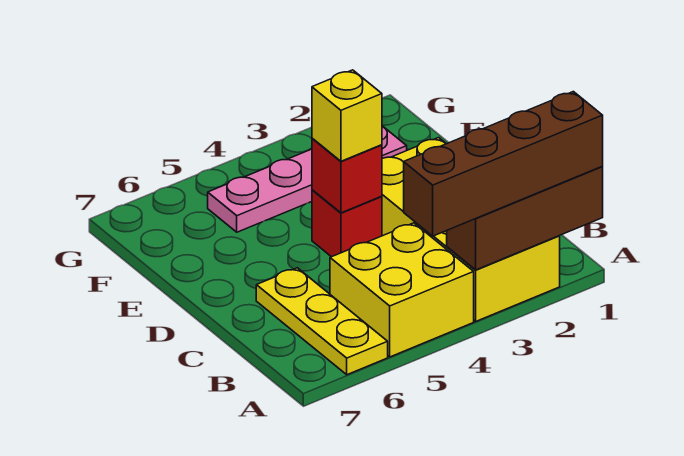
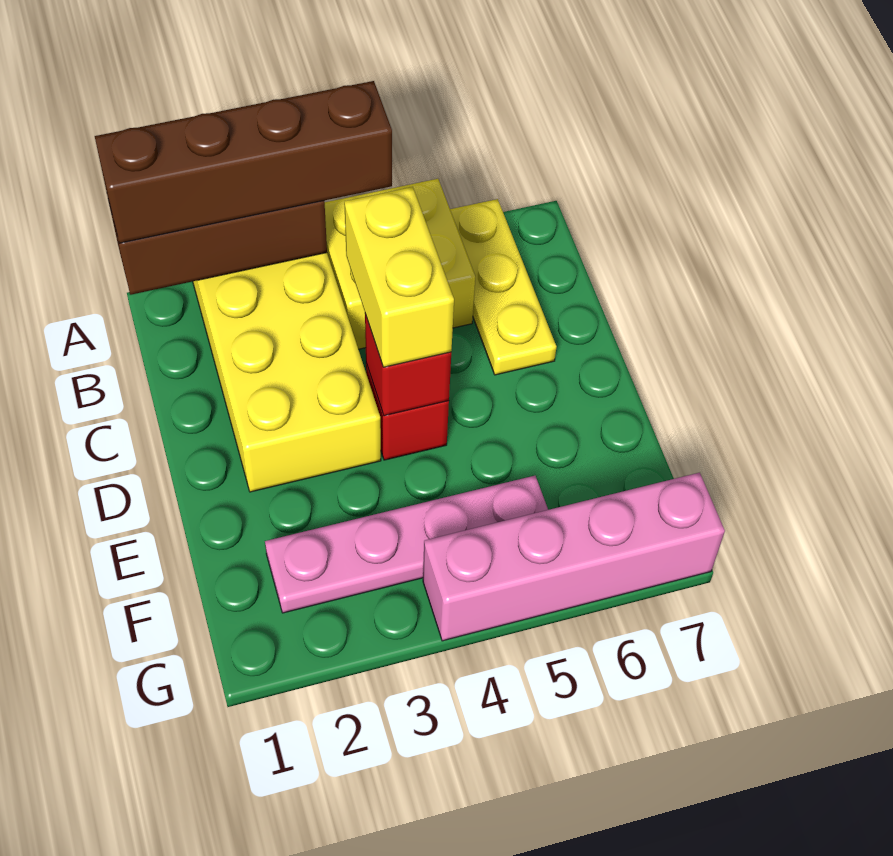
yellow 1x1 brick [312,70,382,161] -> yellow 1x2 brick [344,187,454,367]
none -> pink 1x4 brick [423,473,725,641]

